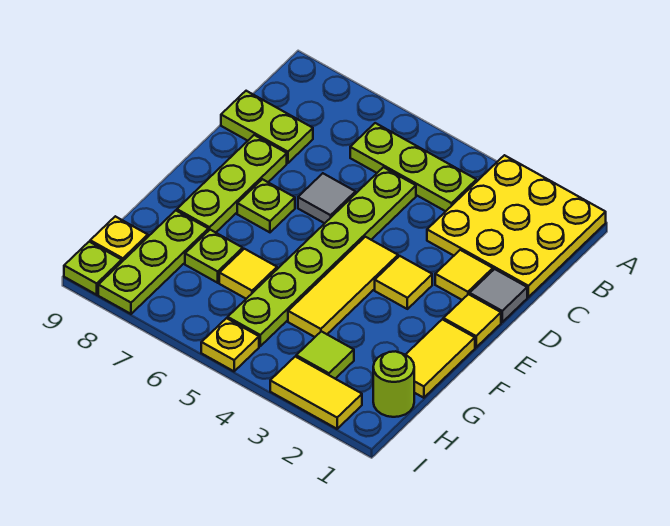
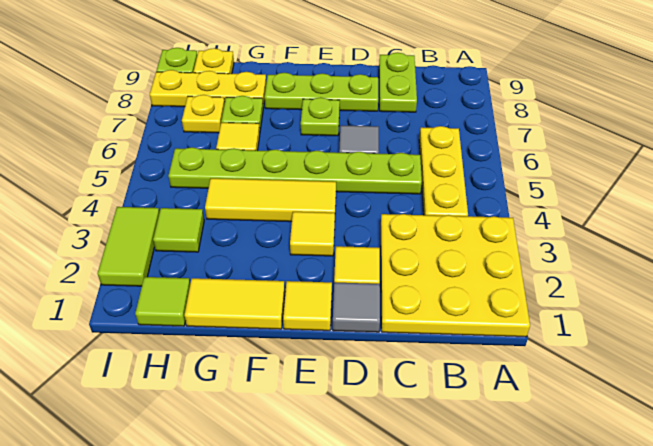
lime 1x3 plate [350,123,476,211] -> yellow 1x3 plate [419,126,468,216]
lime 1x3 plate [98,210,208,314] -> yellow 1x3 plate [150,70,266,108]
lime 1x1 round brick [373,351,414,417] -> lime 1x1 tile [135,277,190,326]
yellow 1x2 tile [270,357,362,429] -> lime 1x2 tile [98,207,160,286]
yellow 1x1 plate [201,318,259,371] -> yellow 1x1 plate moved to [182,95,225,133]

